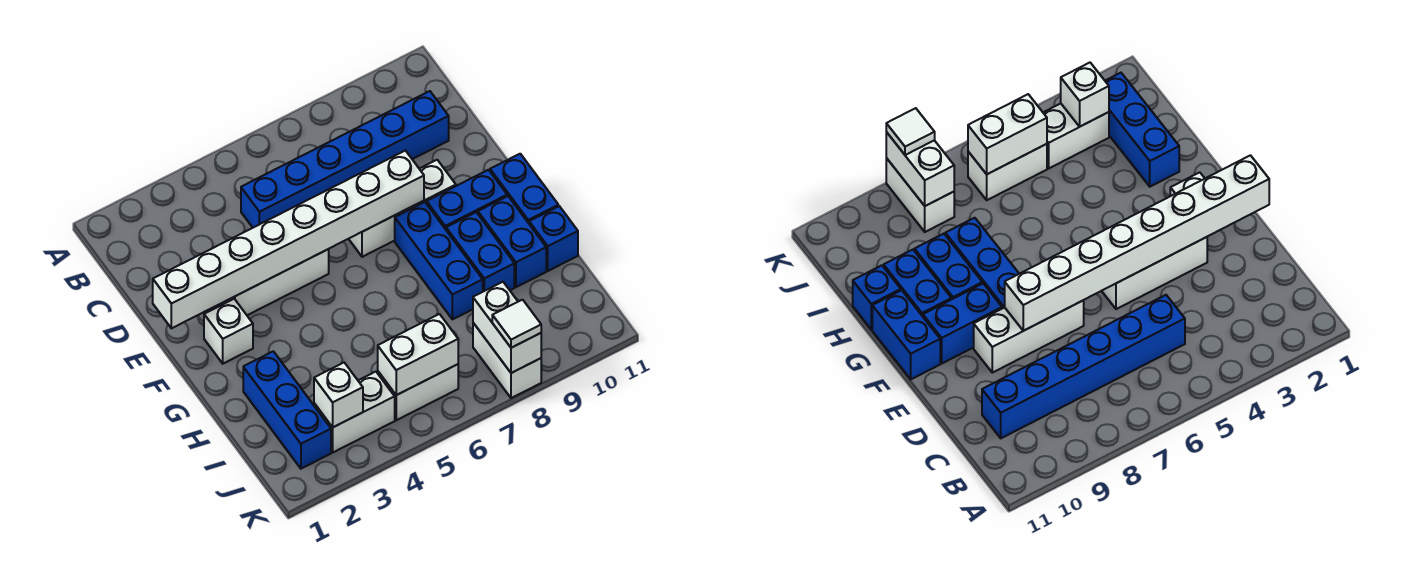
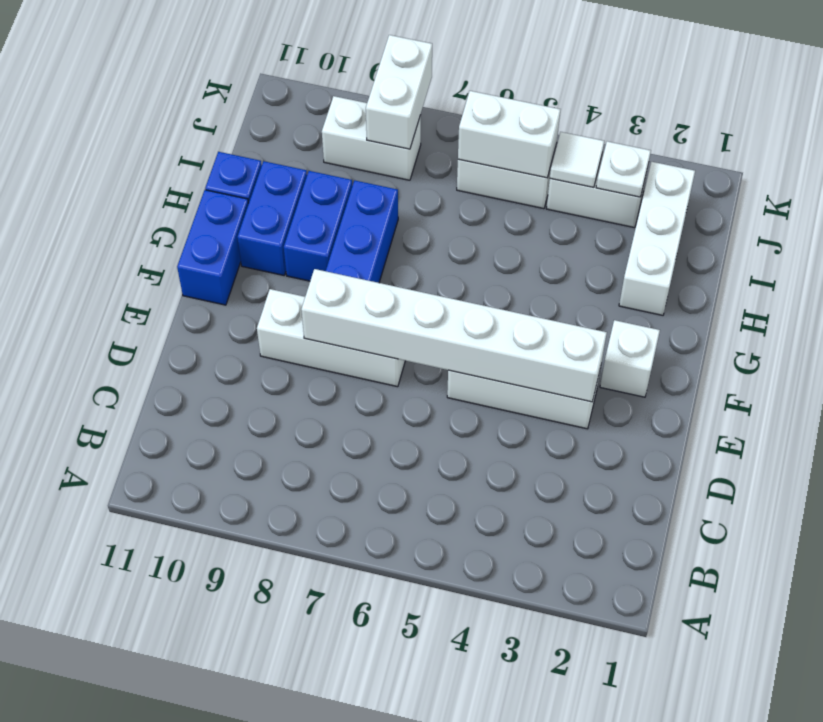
blue 1x6 brick [241,91,449,228] -> none
white 1x8 brick [153,151,424,328] -> white 1x6 brick [301,269,607,402]
blue 1x2 brick [427,170,507,229] -> none
blue 1x3 brick [243,351,331,469] -> white 1x3 brick [619,162,695,315]
white 1x1 brick [314,363,363,427] -> white 1x1 plate [596,141,651,197]
white 1x2 brick [473,323,541,398] -> white 1x2 brick turned to [322,96,421,180]
white 1x1 tile [492,300,541,348] -> white 1x1 tile moved to [550,132,604,188]

